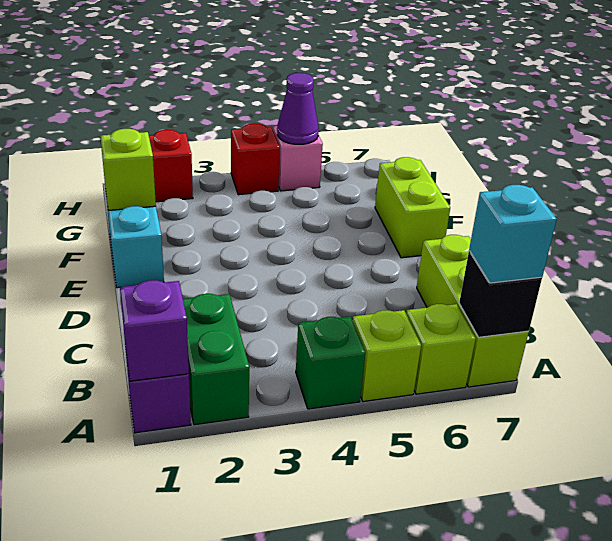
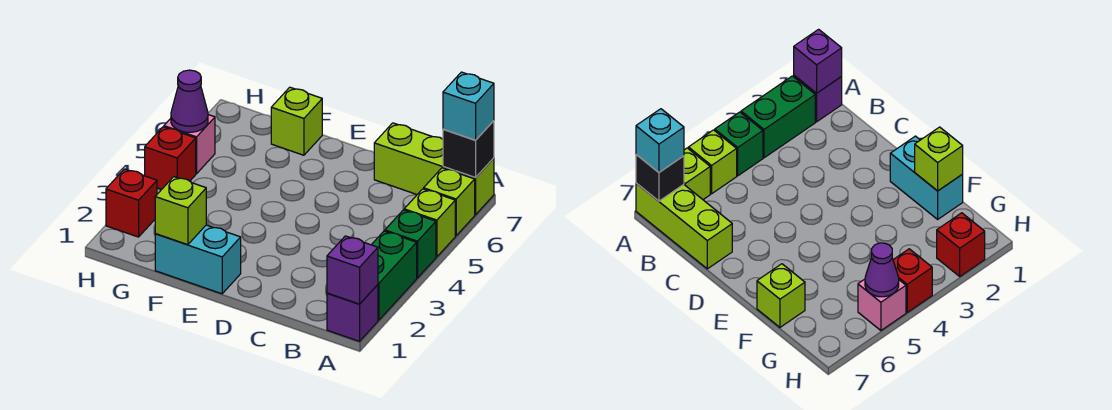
green 1x2 brick [183,294,249,425] -> green 1x2 brick turned to [372,231,417,320]
lime 1x2 brick [375,157,450,258] -> lime 1x1 brick [271,87,322,155]

